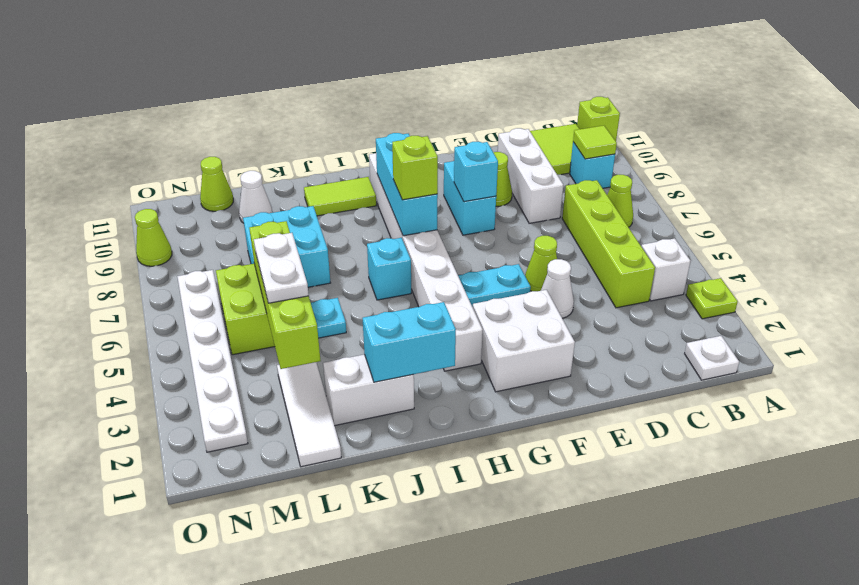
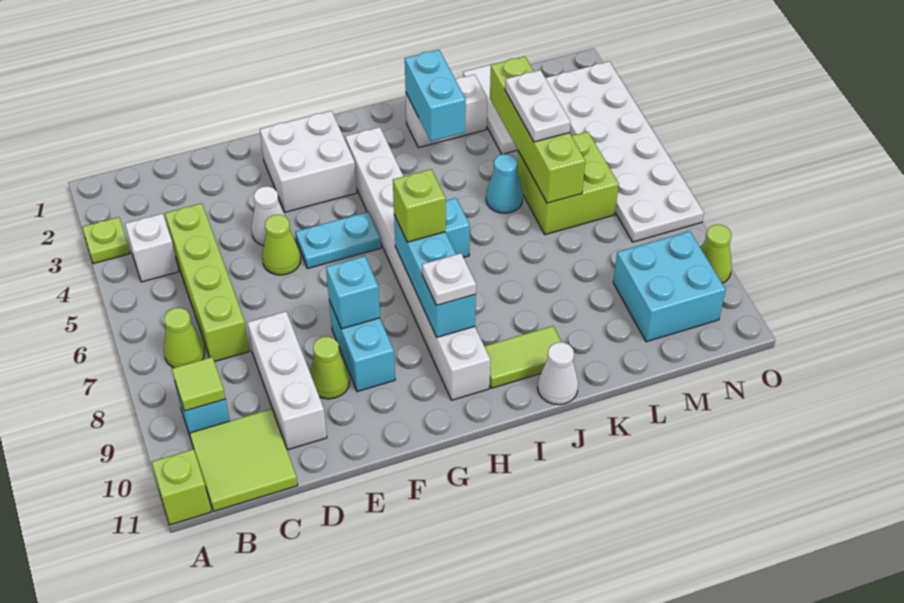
white 1x1 plate [685,336,739,380] -> white 1x1 plate moved to [422,253,476,305]
cyan 1x2 brick [363,302,456,382] -> cyan 1x2 brick turned to [405,50,466,141]
cyan 1x1 plate [311,298,346,338] -> cyan 1x1 cone [486,154,523,213]
cyan 2x2 brick [243,206,330,287] -> cyan 2x2 brick moved to [613,231,726,342]
white 1x1 cone [239,171,272,223] -> white 1x1 cone moved to [538,342,578,405]
lime 1x1 cone [200,157,233,211] -> none
white 1x6 plate [177,270,248,452] -> white 2x6 plate [546,61,704,242]

